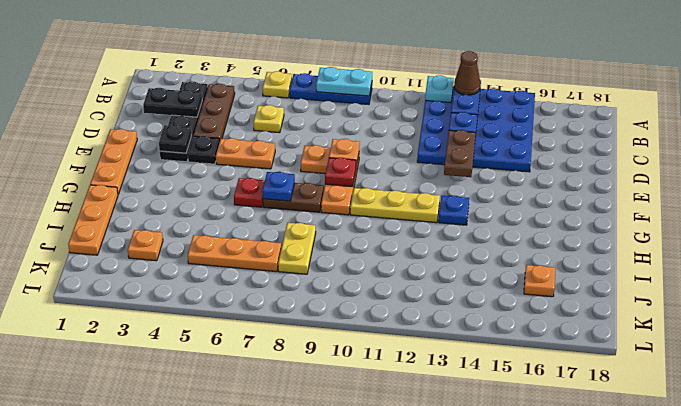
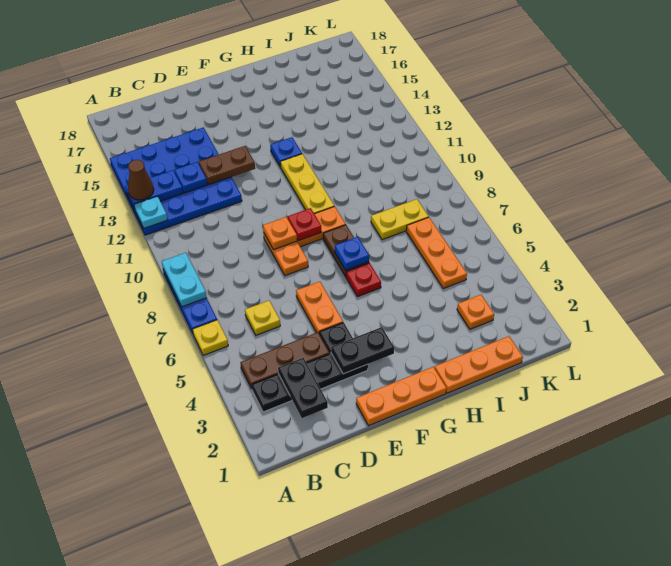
black 1x1 plate [159,125,192,153] -> black 1x2 plate [331,327,394,374]
orange 1x1 plate [524,265,555,297] -> none

